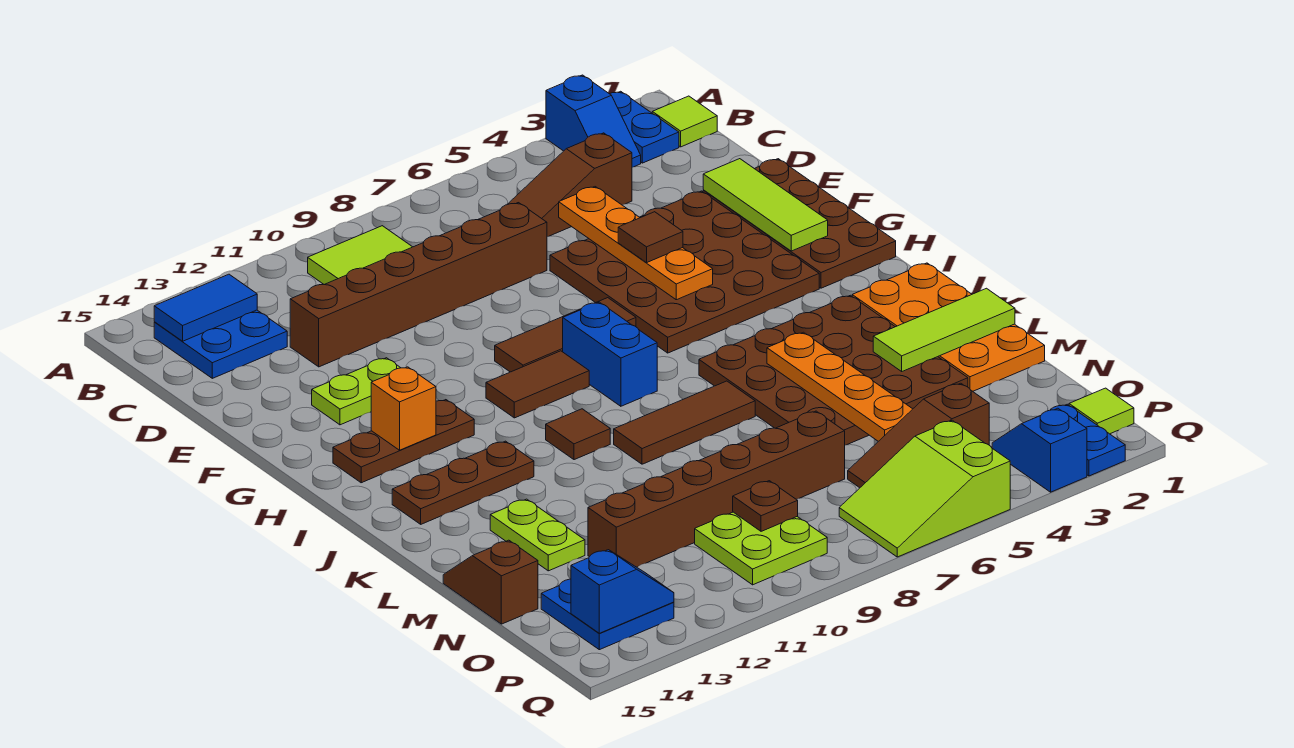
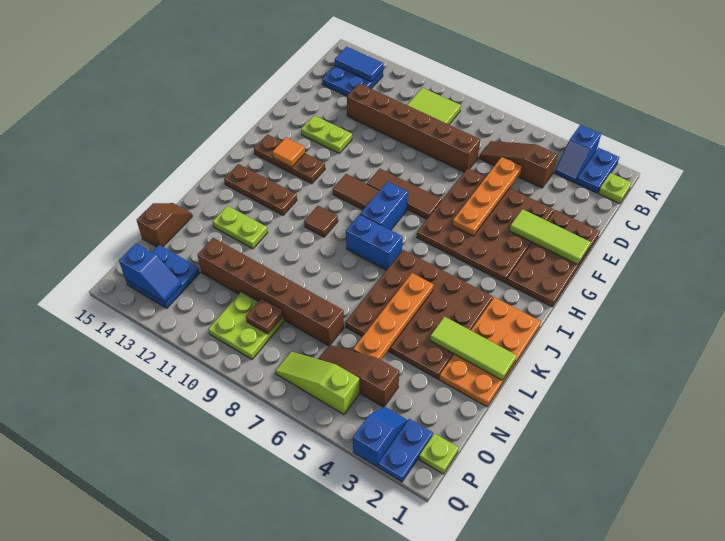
lime 1x1 tile [652,96,717,147] -> lime 1x1 plate [599,173,632,204]
lime 1x3 tile [703,159,828,251] -> lime 1x3 tile turned to [510,209,591,265]
brown 1x1 tile [618,212,683,263] -> none
orange 1x1 brick [371,367,436,450] -> orange 1x1 tile [272,138,305,167]
none -> blue 1x2 brick [346,214,403,270]
brown 1x3 tile [614,381,755,464] -> none
lime 1x2 plate [490,499,585,571] -> lime 1x2 plate turned to [213,206,268,249]
lime 1x1 tile [1069,388,1134,434] -> lime 1x1 plate [419,433,459,474]
lime 2x3 slope [839,420,1010,557] -> lime 1x3 slope [275,352,359,415]

